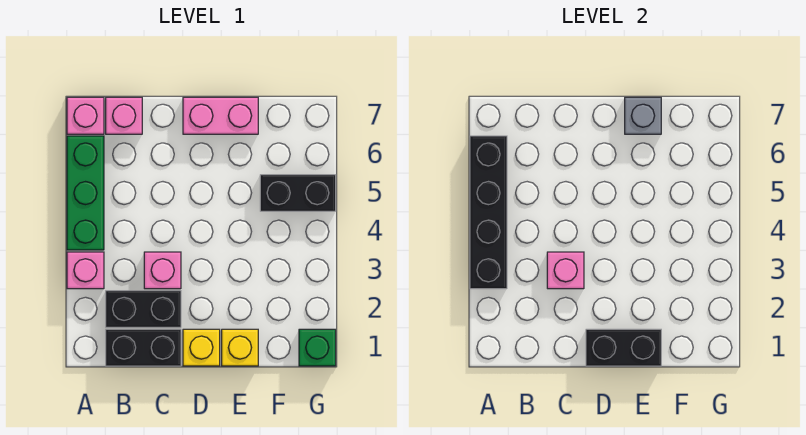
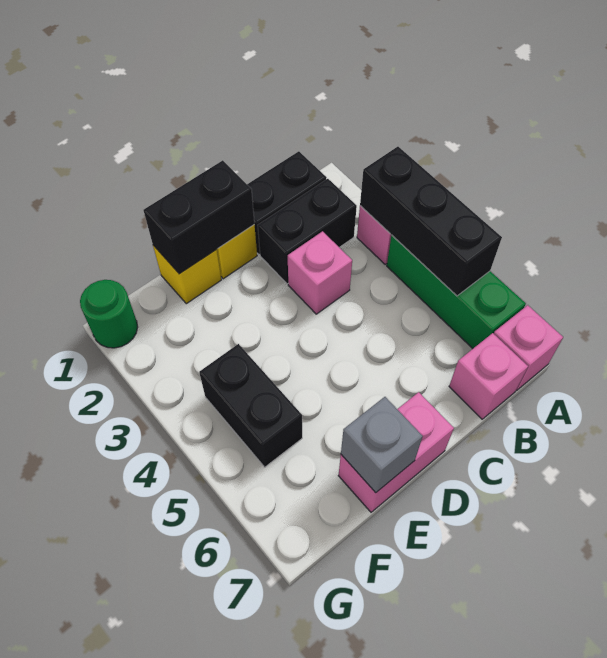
black 1x4 brick [470,136,507,289] -> black 1x3 brick [360,147,502,296]
pink 1x1 brick [547,252,584,289] -> none
black 1x2 brick [260,175,336,211] -> black 1x2 brick turned to [199,344,302,467]
green 1x1 brick [299,329,336,366] -> green 1x1 round brick [80,280,138,348]

